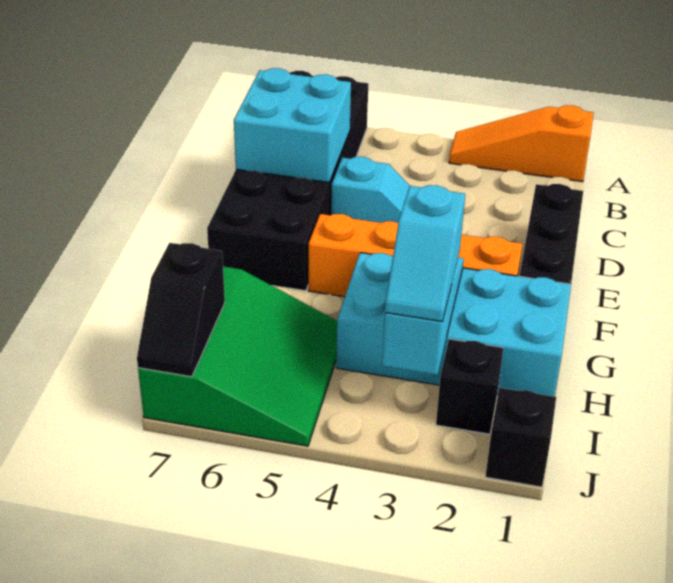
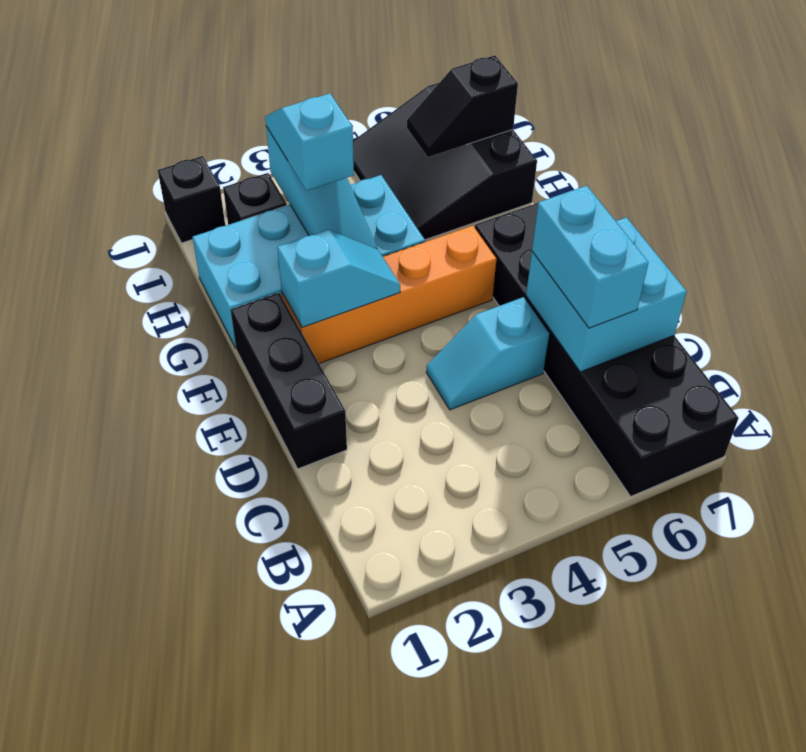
orange 1x3 slope [449,105,594,182] -> none
none -> cyan 1x2 brick [532,186,649,328]
none -> cyan 1x2 slope [277,230,400,327]
green 3x3 slope [138,266,337,446] -> black 3x3 slope [353,83,537,240]
black 1x2 slope [137,243,225,377] -> black 1x2 slope turned to [407,55,518,157]

